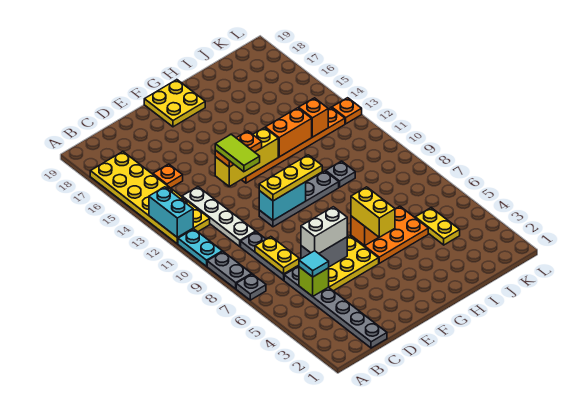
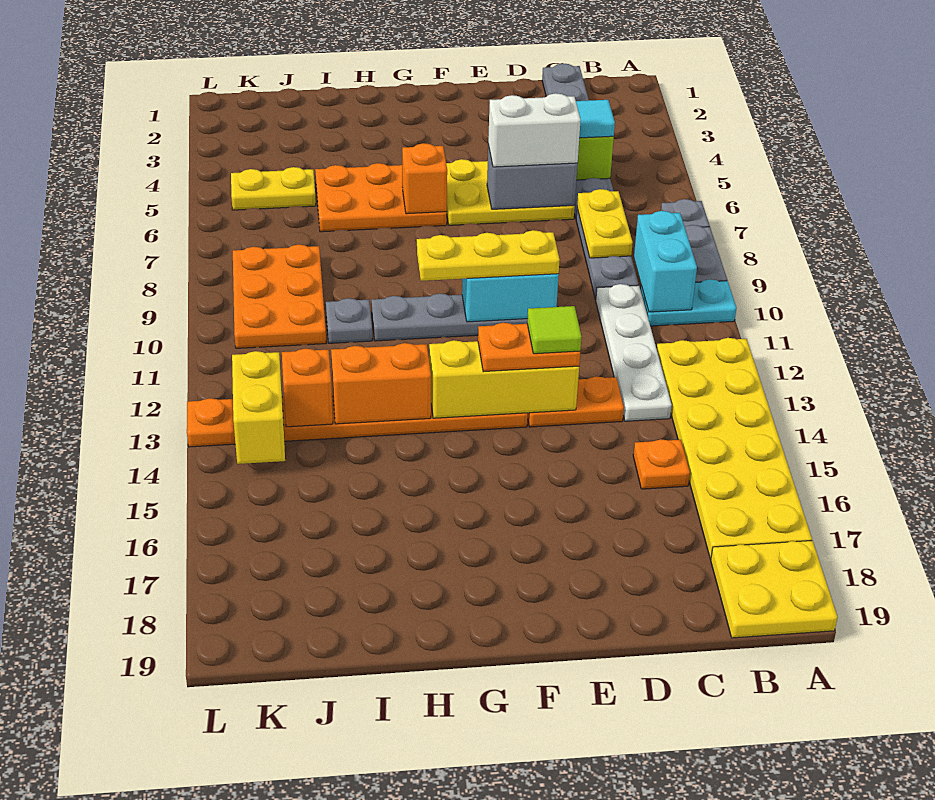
cyan 1x2 plate [178,229,222,266] -> cyan 1x2 plate turned to [641,279,736,326]
cyan 1x2 brick [149,187,193,237] -> cyan 1x2 brick moved to [634,211,697,312]
none -> orange 1x2 plate [528,376,624,427]
lime 1x2 tile [215,134,260,172] -> lime 1x1 tile [527,306,582,354]
yellow 2x2 plate [144,80,205,127] -> yellow 2x2 plate moved to [711,541,838,638]
yellow 1x2 brick [351,187,395,237] -> yellow 1x2 brick moved to [232,351,285,464]
yellow 1x2 plate [415,208,460,245] -> yellow 1x2 plate turned to [231,167,316,210]
none -> orange 2x3 plate [233,244,326,348]

